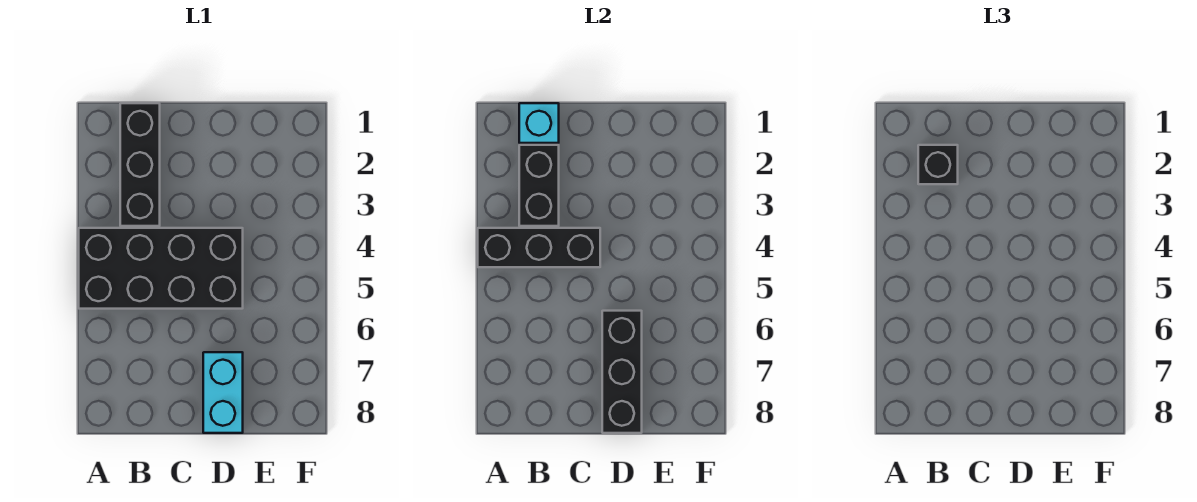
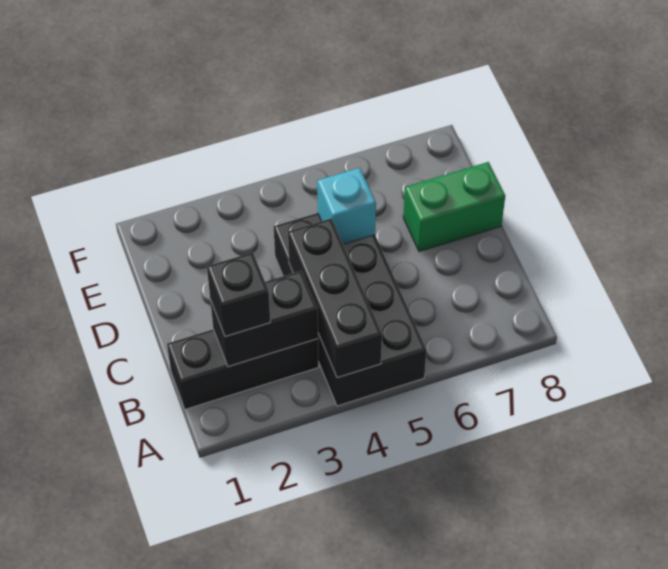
cyan 1x1 brick [519,103,559,143] -> cyan 1x1 brick moved to [317,168,376,244]
black 1x3 brick [602,311,642,433] -> none
cyan 1x2 brick [203,352,243,433] -> green 1x2 brick [403,162,505,251]

